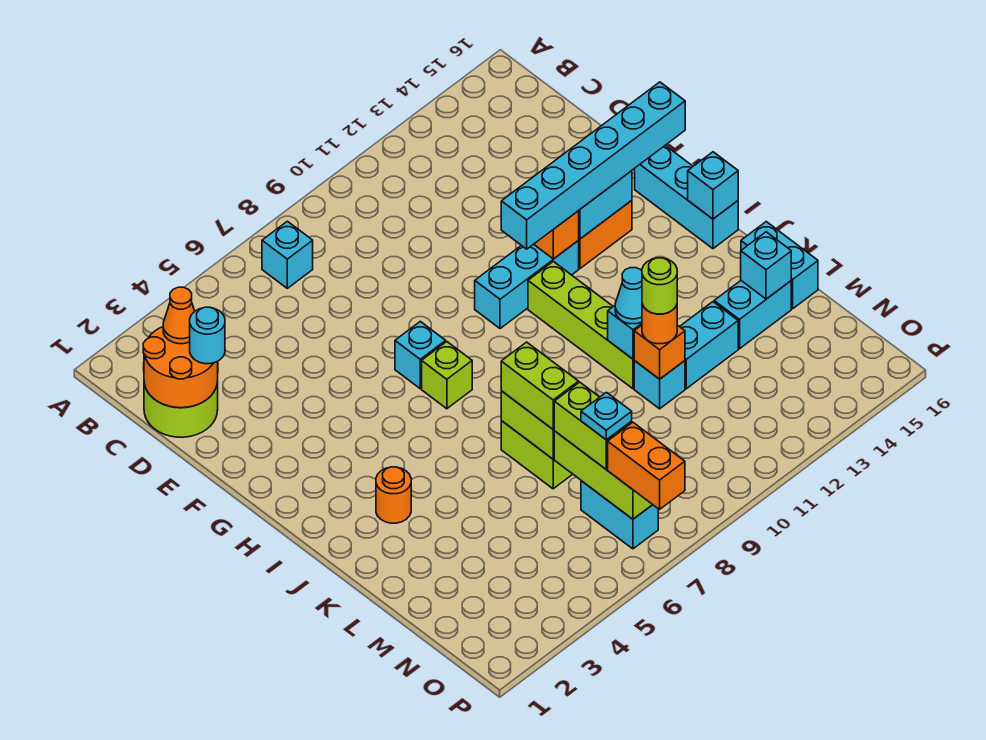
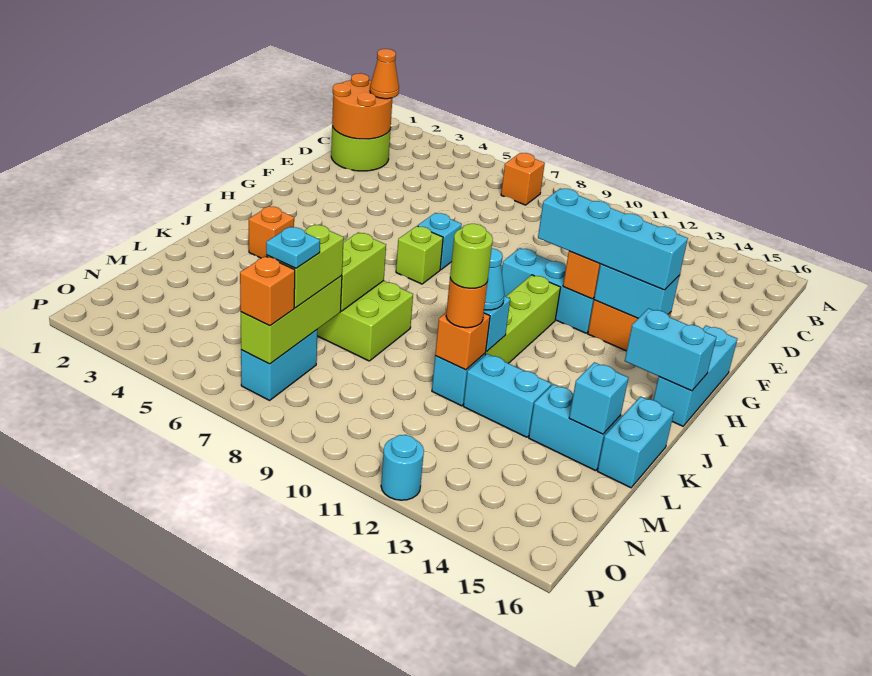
cyan 1x1 brick [262,221,313,288] -> orange 1x1 brick [501,153,545,205]
cyan 1x1 round brick [190,307,225,364] -> cyan 1x1 round brick moved to [381,435,424,500]
cyan 1x6 brick [501,82,685,249] -> cyan 1x4 brick [538,189,688,290]
cyan 1x1 brick [688,152,738,219] -> cyan 1x2 brick [625,309,716,391]
orange 1x1 round brick [376,467,411,523] -> orange 1x1 brick [249,206,294,258]
lime 1x2 brick [501,342,579,429] -> none
orange 1x2 brick [608,422,685,509] -> orange 1x1 brick [240,256,295,326]

